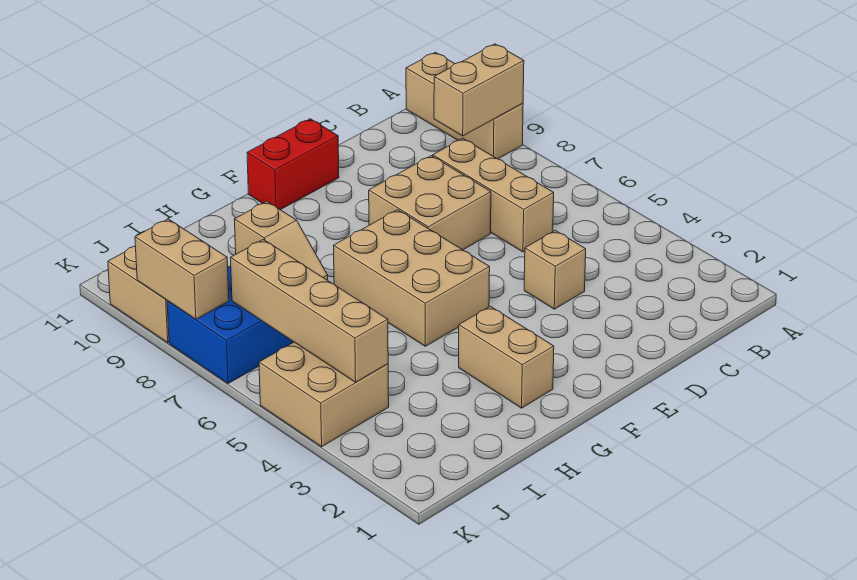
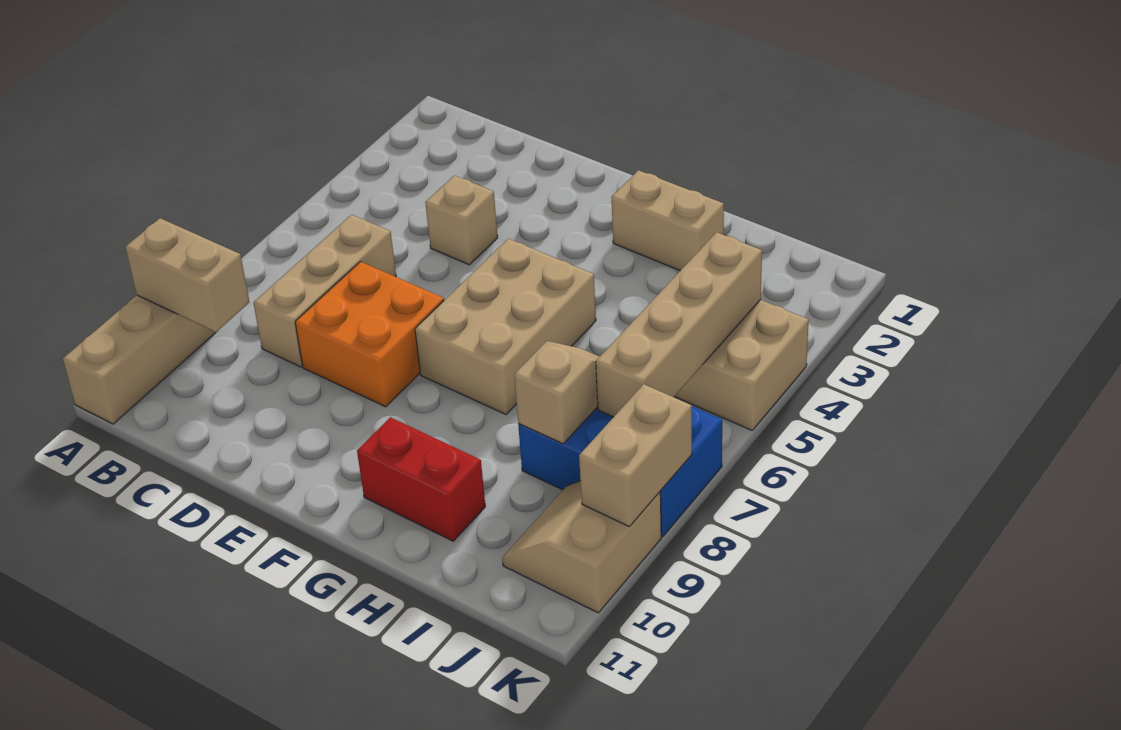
tan 2x2 brick [369,156,491,250] -> orange 2x2 brick [295,262,444,407]
red 1x2 brick [247,119,339,210] -> red 1x2 brick moved to [357,417,485,541]
tan 1x2 brick [459,306,554,408] -> tan 1x2 brick turned to [612,170,724,271]

